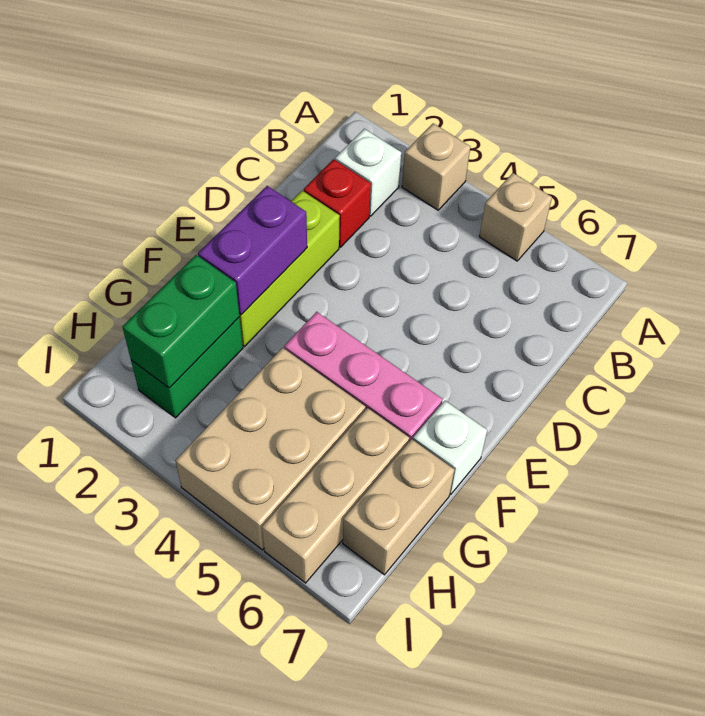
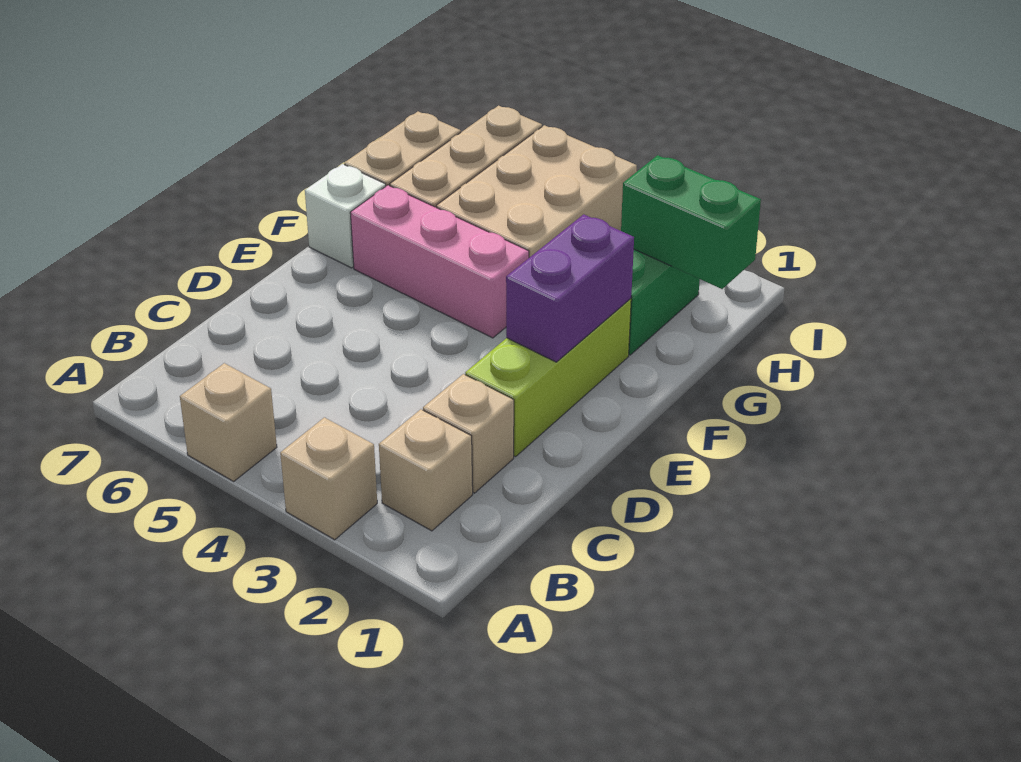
white 1x1 brick [335,129,401,216] -> tan 1x1 brick [379,409,473,531]
red 1x1 brick [304,159,371,247] -> tan 1x1 brick [423,374,514,493]
green 1x2 brick [122,255,239,388] -> green 1x2 brick turned to [621,155,761,289]

